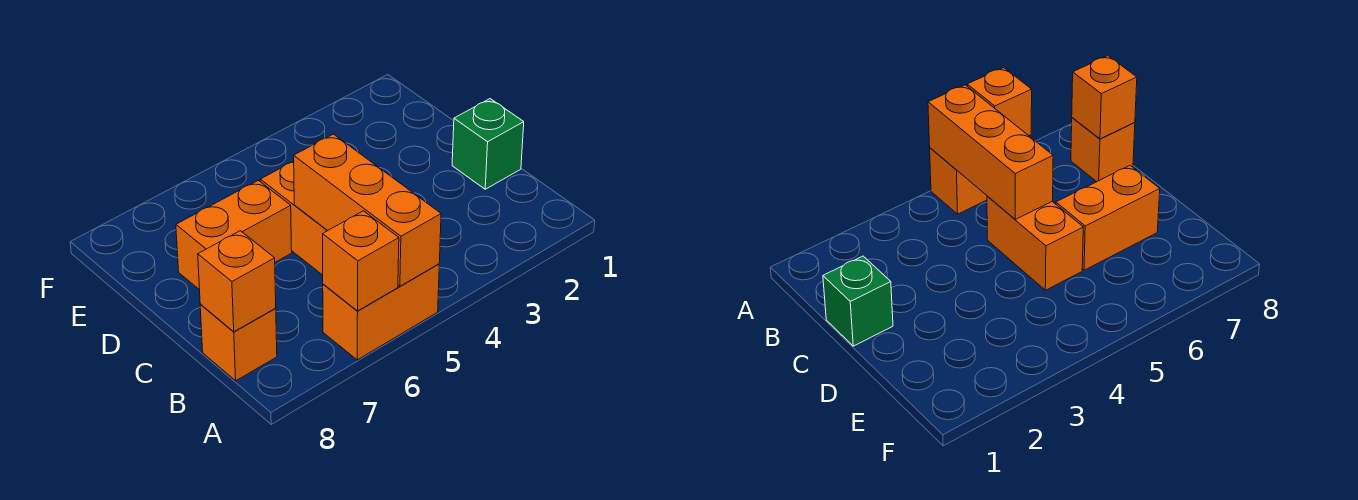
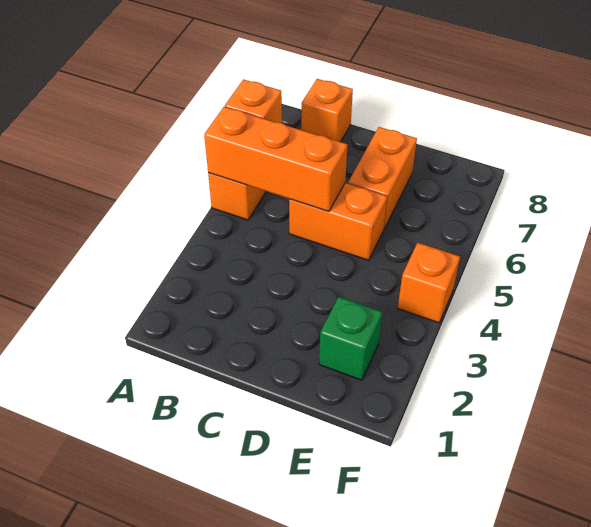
orange 1x1 brick [198,231,276,332] -> orange 1x1 brick moved to [398,243,460,323]
green 1x1 brick [452,99,524,189] -> green 1x1 brick moved to [319,297,382,380]

